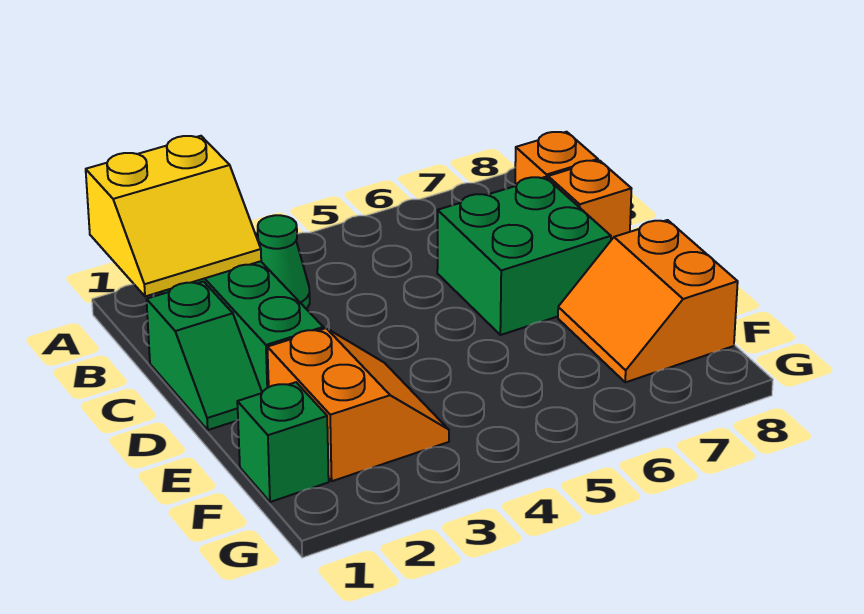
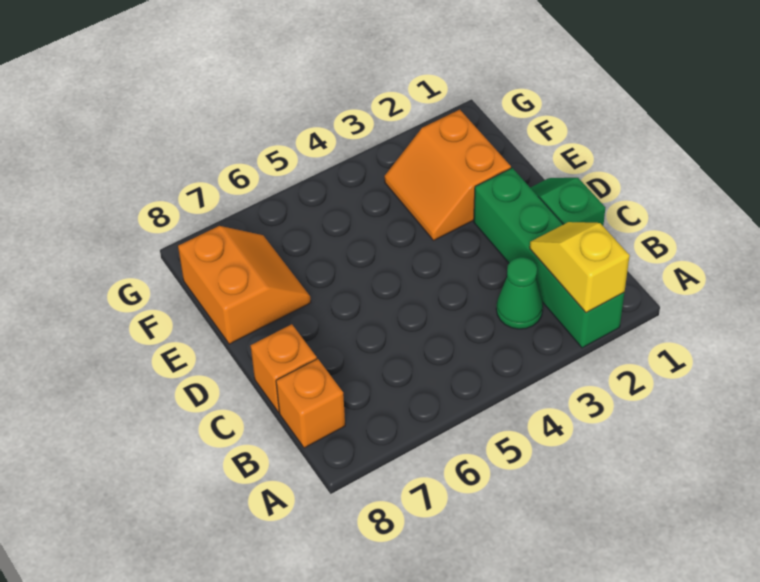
yellow 2x2 slope [86,136,261,296] -> yellow 1x2 slope [530,222,630,313]
green 2x2 brick [437,177,611,335] -> none
green 1x1 brick [237,382,329,502] -> none

